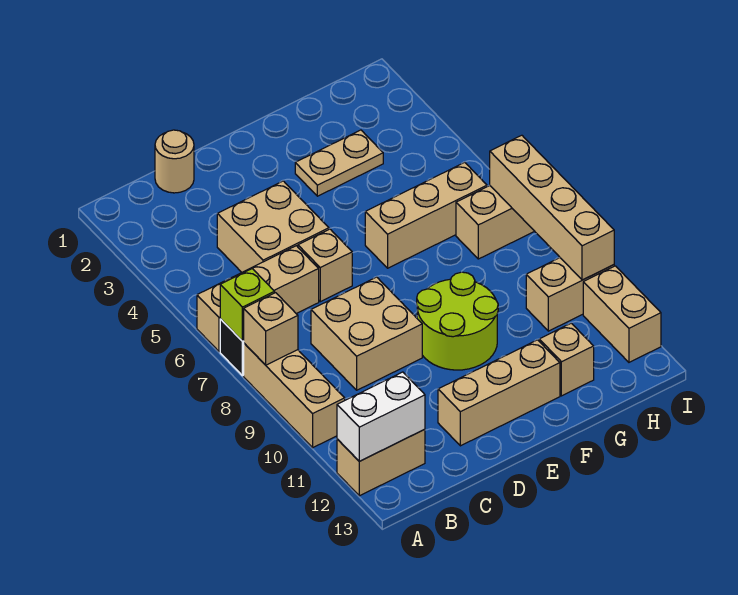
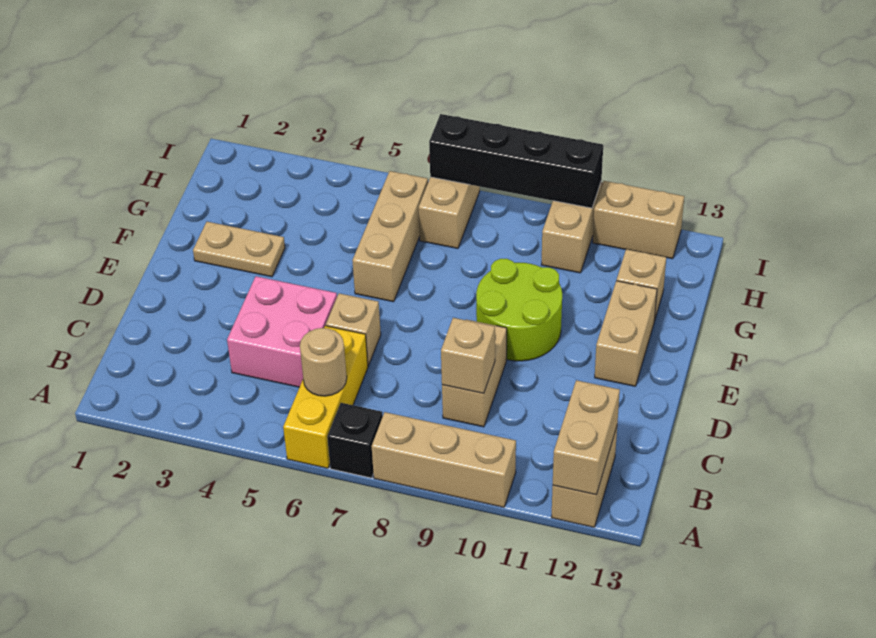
tan 1x3 brick [197,246,319,352] -> yellow 1x3 brick [283,326,368,468]
lime 1x1 brick [220,269,275,341] -> none
tan 1x1 brick [244,293,298,365] -> tan 1x1 brick moved to [441,318,495,393]
white 1x2 brick [337,372,425,461] -> tan 1x2 brick [553,380,620,495]
tan 1x1 round brick [155,130,194,193] -> tan 1x1 round brick moved to [300,328,347,396]
tan 2x2 brick [217,181,329,272] -> pink 2x2 brick [227,276,337,387]
tan 2x2 brick [311,277,422,390] -> tan 1x2 brick [442,320,507,427]
tan 1x3 brick [438,340,560,446] -> tan 1x2 brick [595,281,657,386]
tan 1x2 plate [295,130,383,196] -> tan 1x2 plate turned to [193,222,285,277]
tan 1x4 brick [490,135,614,280] -> black 1x4 brick [429,114,603,208]

